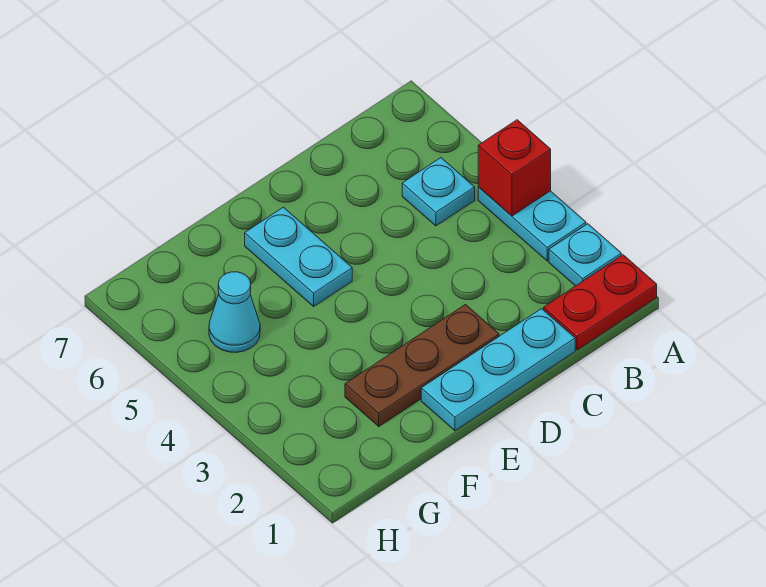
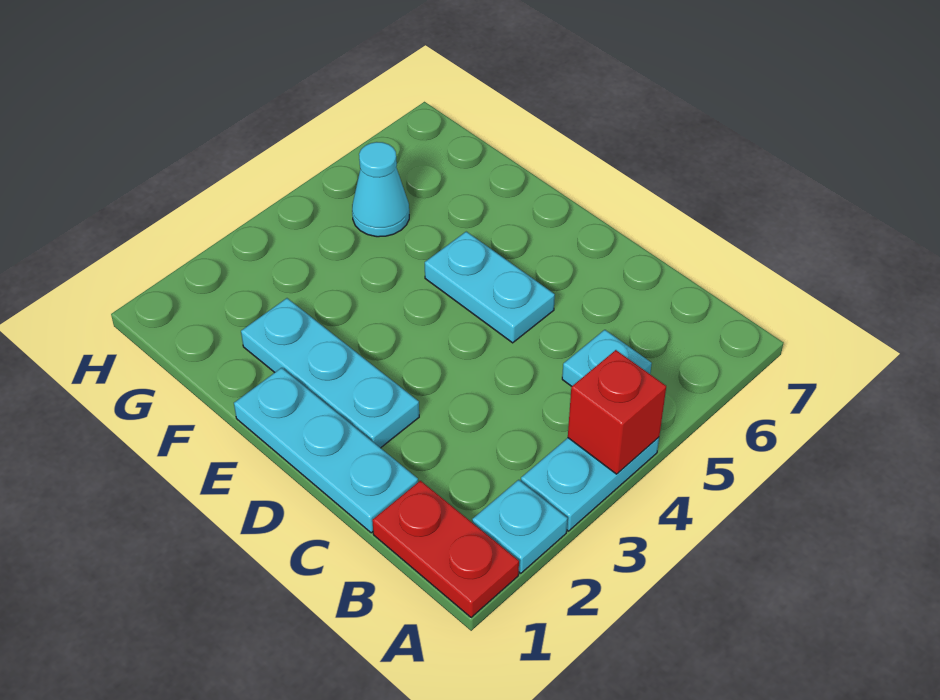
brown 1x3 plate [345,305,499,426] -> cyan 1x3 plate [241,298,419,448]
cyan 1x2 plate [245,207,352,306] -> cyan 1x2 plate turned to [425,232,555,343]

